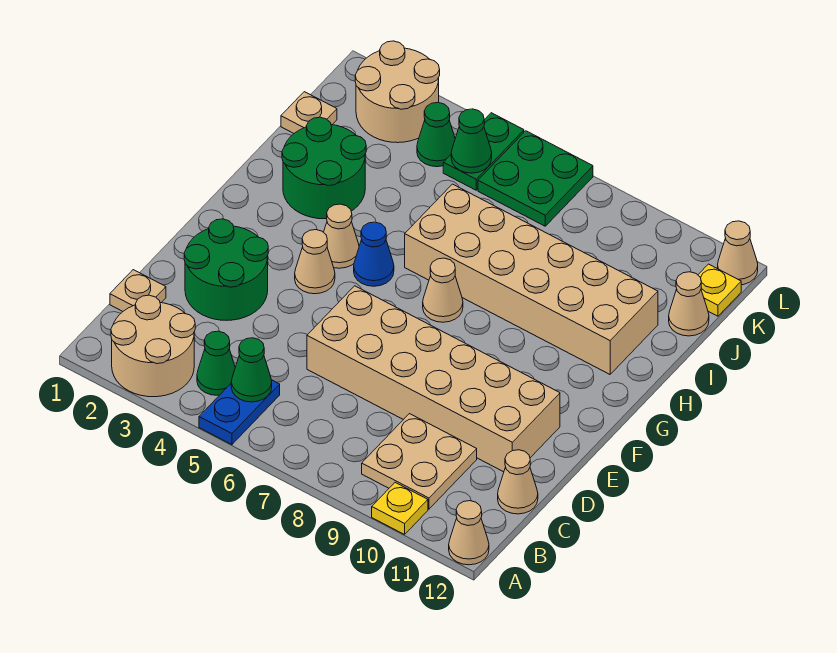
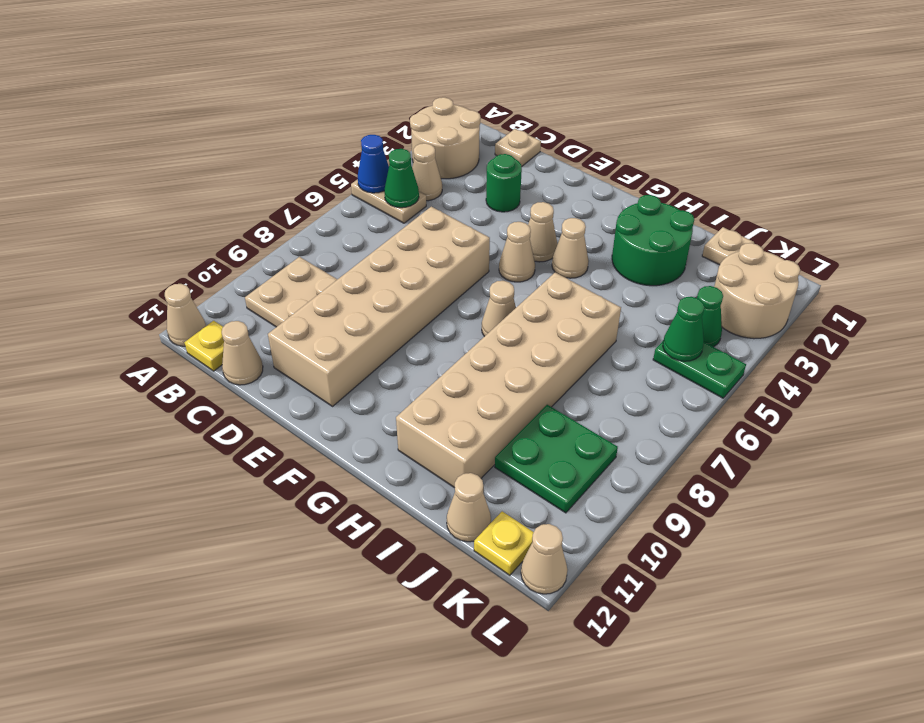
blue 1x2 plate [199,380,280,445] -> tan 1x2 plate [351,179,426,223]
yellow 1x1 plate [372,483,428,534] -> yellow 1x1 plate moved to [185,321,224,371]
green 1x1 cone [197,331,235,395] -> tan 1x1 cone [412,143,442,201]
green 2x2 round brick [184,219,268,320] -> green 1x1 round brick [486,154,522,212]
none -> tan 1x1 cone [499,222,535,282]
blue 1x1 cone [354,222,394,286] -> blue 1x1 cone moved to [358,135,389,193]
green 2x2 plate [478,131,593,226] -> green 2x2 plate moved to [495,405,618,513]

